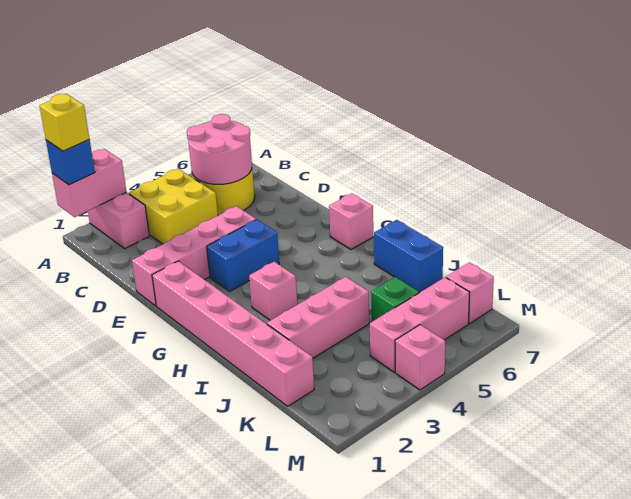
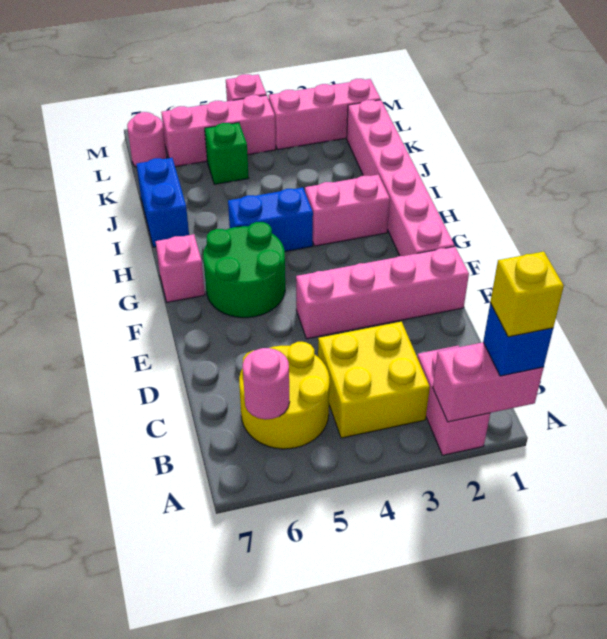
pink 2x2 round brick [187,114,252,184] -> pink 1x1 round brick [243,348,290,420]
blue 1x2 brick [207,220,279,291] -> blue 1x2 brick moved to [228,188,313,251]
none -> green 2x2 round brick [203,222,285,318]
pink 1x1 brick [249,262,297,320] -> pink 1x2 brick [305,175,390,246]
pink 1x3 brick [267,277,369,358] -> pink 1x3 brick moved to [269,79,381,150]
pink 1x1 brick [446,262,494,324] -> pink 1x1 round brick [127,112,167,168]

